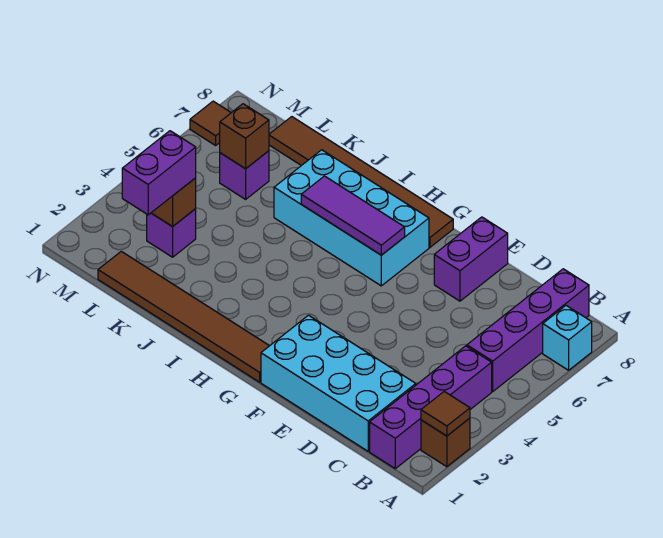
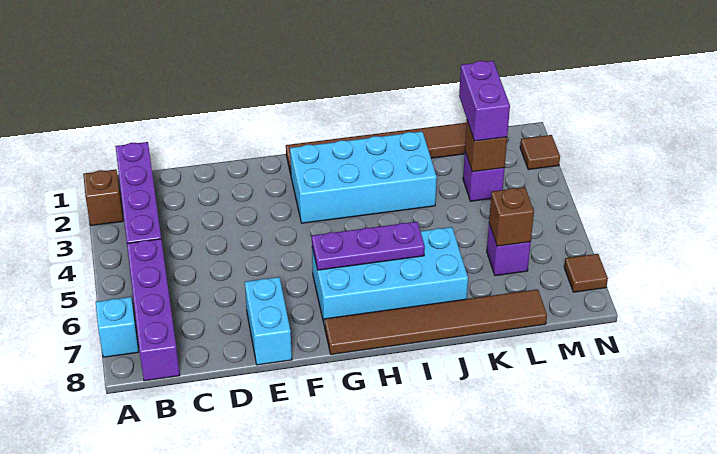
brown 1x1 tile [421,392,470,436] -> brown 1x1 tile moved to [520,135,560,170]
cyan 2x4 brick [261,315,416,451] -> cyan 2x4 brick moved to [290,132,437,223]
purple 1x2 brick [434,217,508,301] -> cyan 1x2 brick [245,277,292,365]
purple 1x3 tile [301,176,405,255] -> purple 1x3 plate [312,222,425,270]

